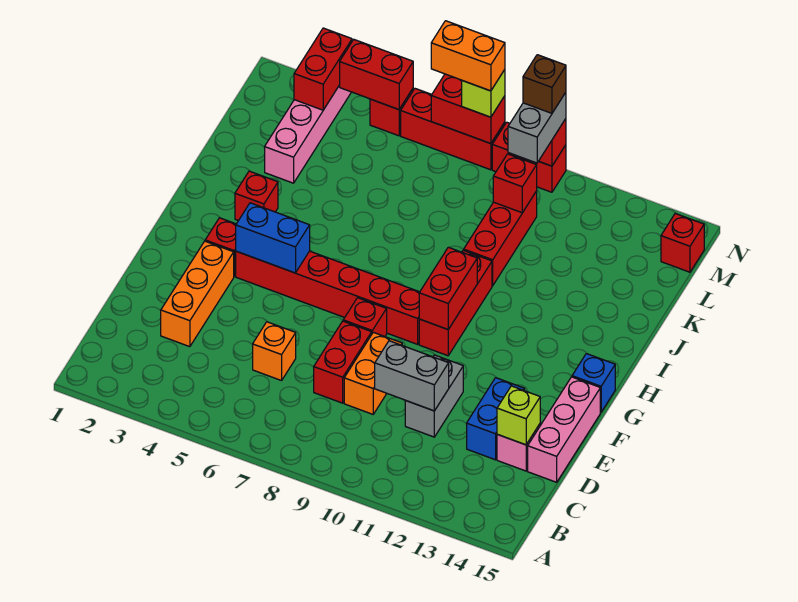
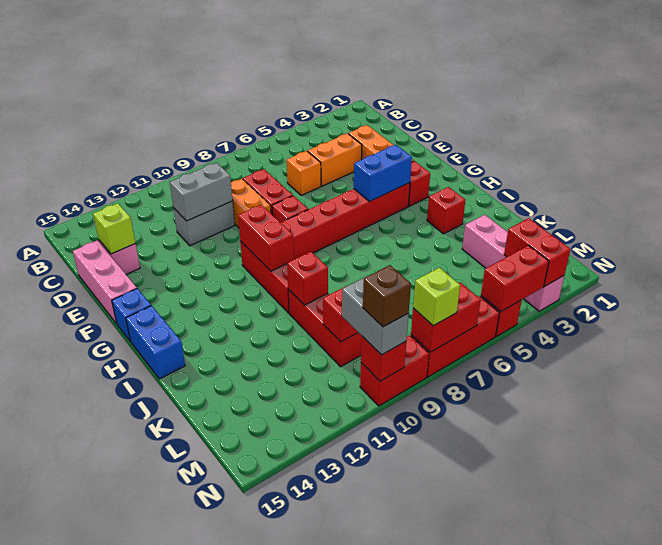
grey 1x2 brick [405,355,463,437] -> grey 1x2 brick turned to [174,201,235,246]
blue 1x2 brick [467,378,525,460] -> blue 1x2 brick moved to [126,306,185,379]
red 1x1 brick [661,213,704,272] -> red 1x1 brick moved to [287,252,328,305]
orange 1x2 brick [431,21,505,91] -> orange 1x2 brick moved to [308,133,362,186]

